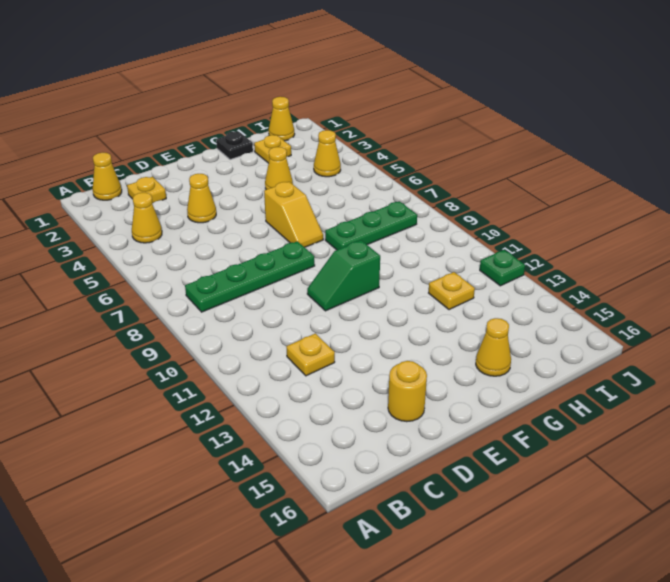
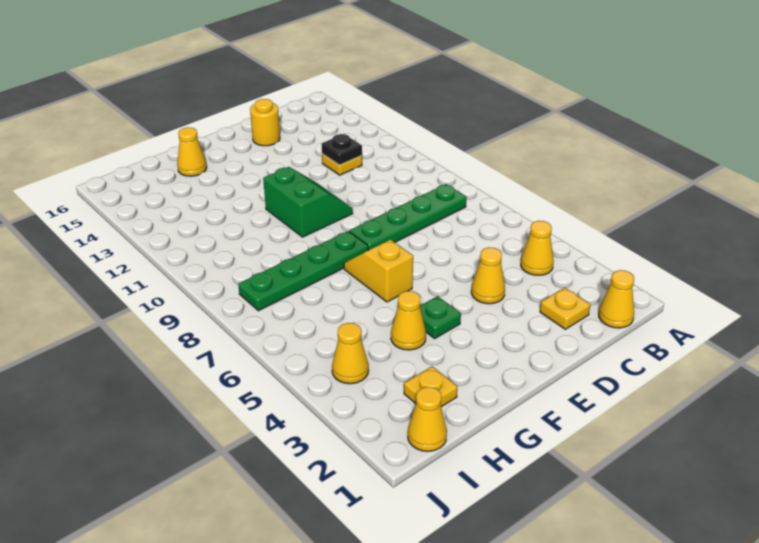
green 1x2 slope [307,240,380,311] -> green 2x2 slope [263,167,353,237]
black 1x1 plate [216,132,253,160] -> black 1x1 plate moved to [322,134,362,165]
green 1x3 plate [325,201,417,250] -> green 1x4 plate [238,231,368,311]
yellow 1x1 plate [429,272,475,310] -> none
green 1x1 plate [480,250,525,286] -> green 1x1 plate moved to [420,296,461,339]

